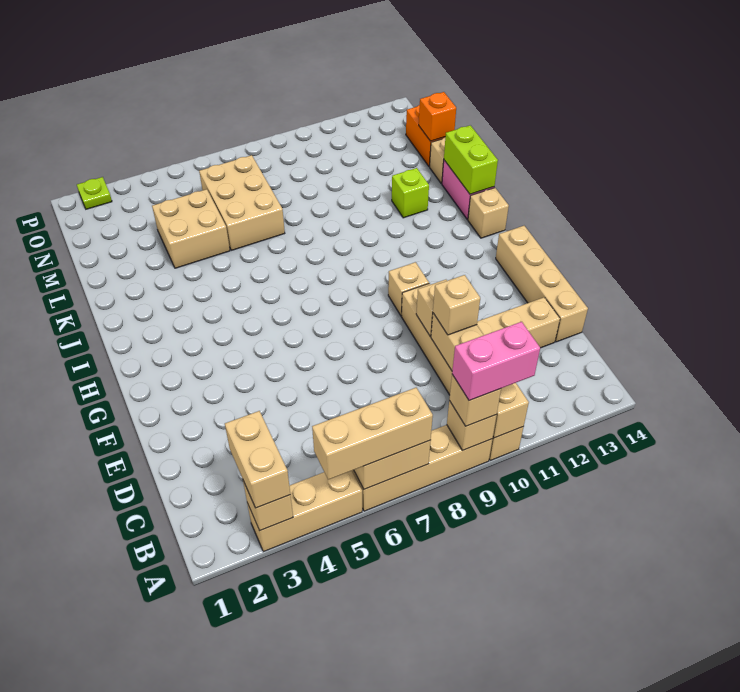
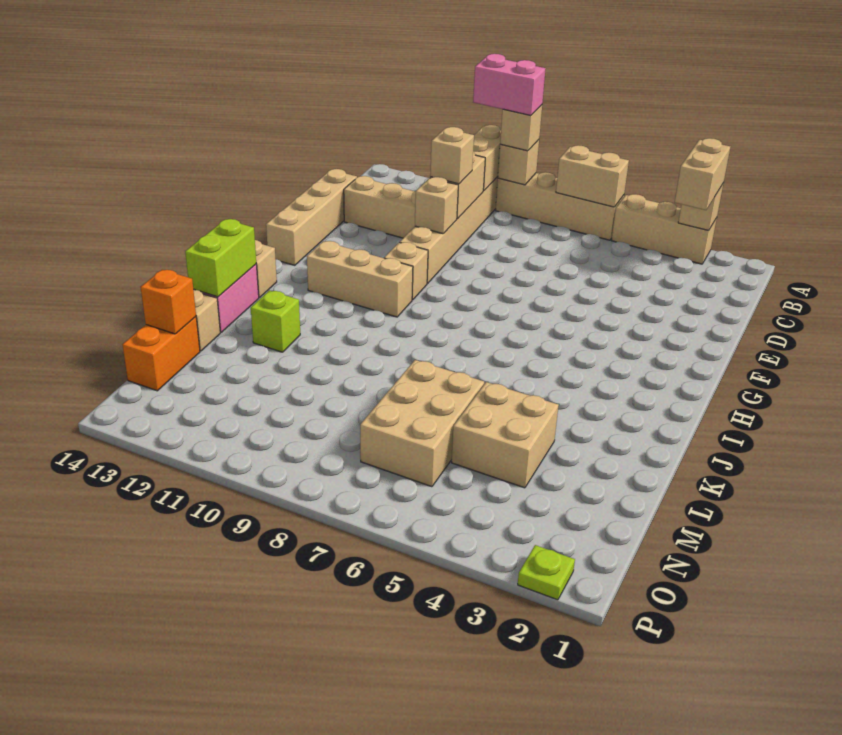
tan 1x3 brick [312,388,433,480] -> tan 1x3 brick moved to [307,241,413,317]

